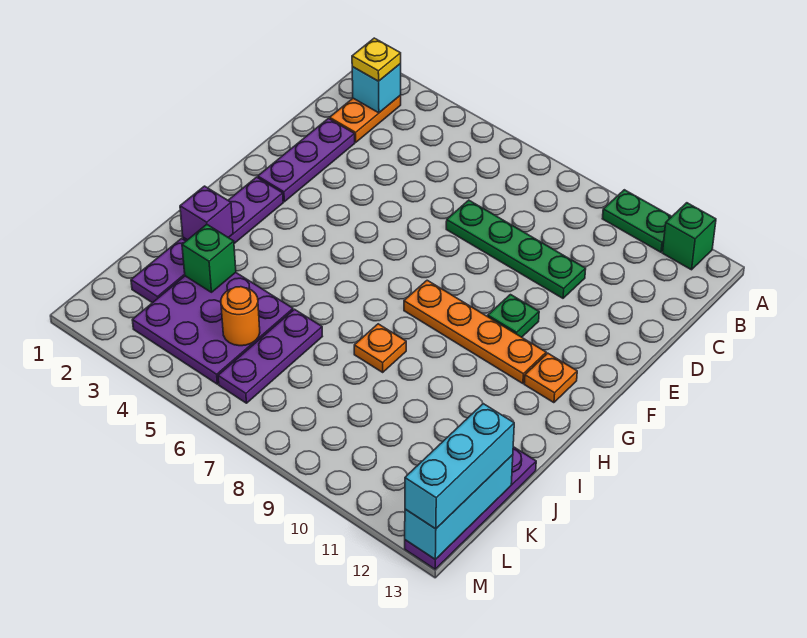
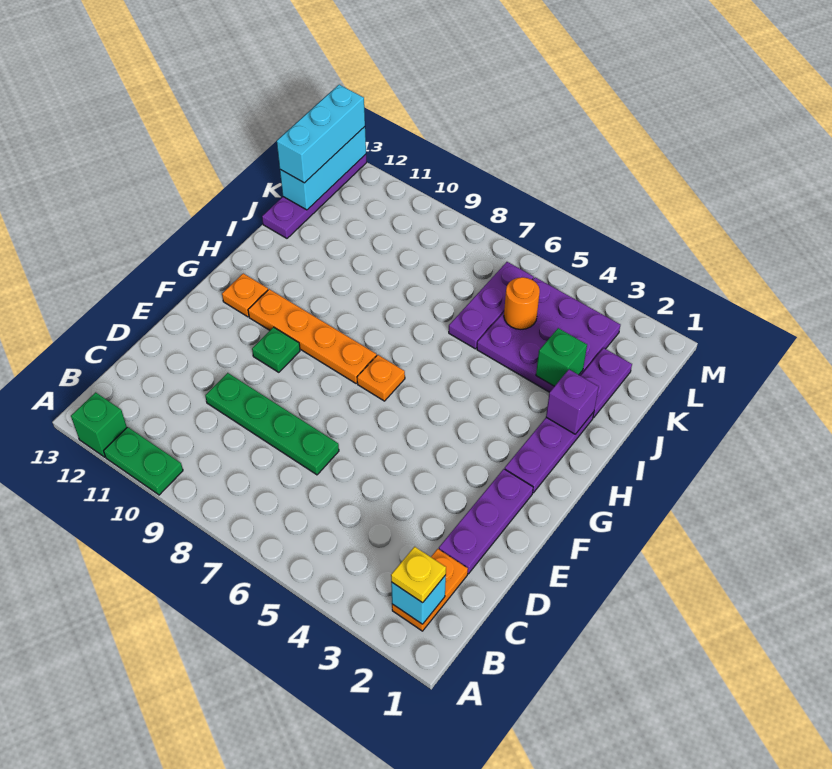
orange 1x1 plate [354,324,406,372] -> orange 1x1 plate moved to [357,355,405,401]

